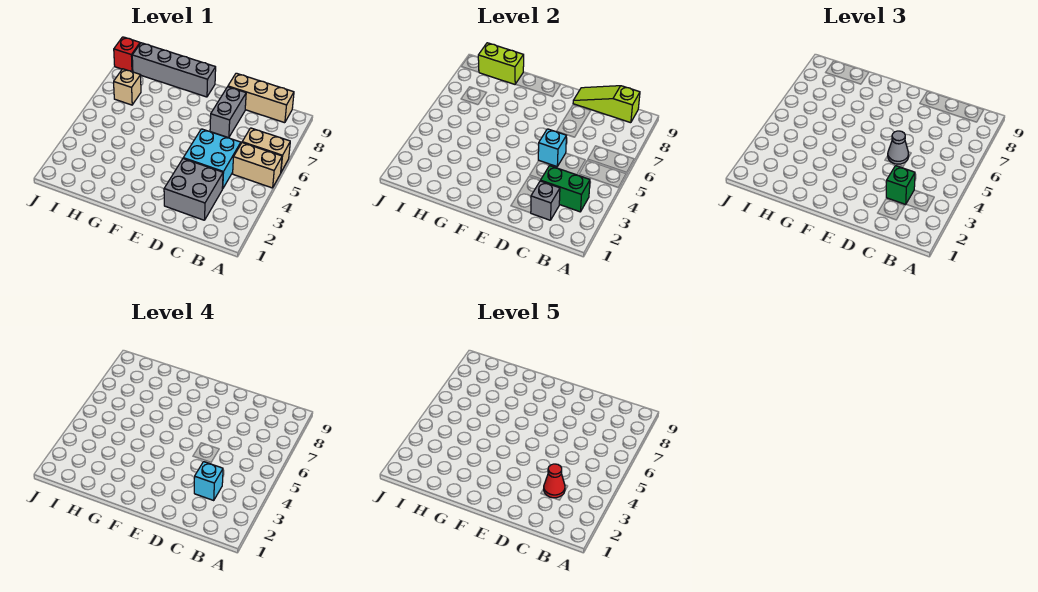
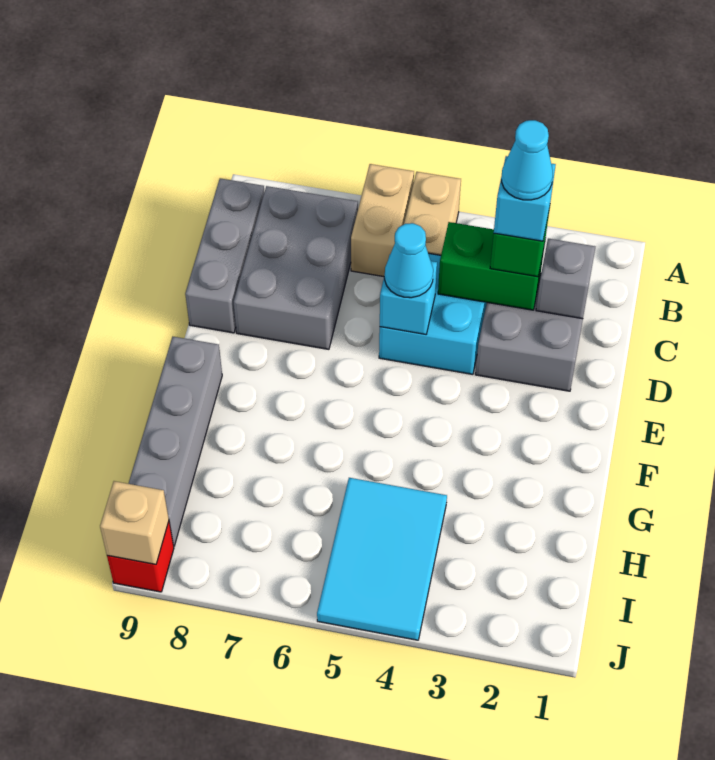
green 1x2 brick [541,166,590,212] -> green 1x2 brick turned to [438,222,545,310]
tan 1x3 brick [228,73,294,123] -> grey 1x3 brick [185,178,264,333]
lime 1x3 slope [573,86,640,123] -> none
red 1x1 cone [544,464,565,498] -> cyan 1x1 cone [502,120,553,200]
grey 1x1 cone [888,131,909,164] -> cyan 1x1 cone [385,223,433,298]
grey 1x2 brick [210,87,246,138] -> grey 2x3 brick [234,186,358,349]
none -> cyan 2x3 tile [317,478,447,640]
lime 1x2 brick [478,43,524,84] -> none
tan 1x1 brick [114,69,141,105] -> tan 1x1 brick moved to [100,481,169,564]

